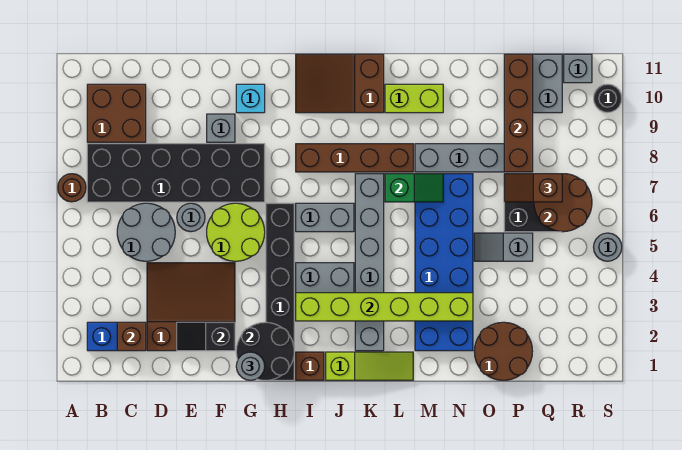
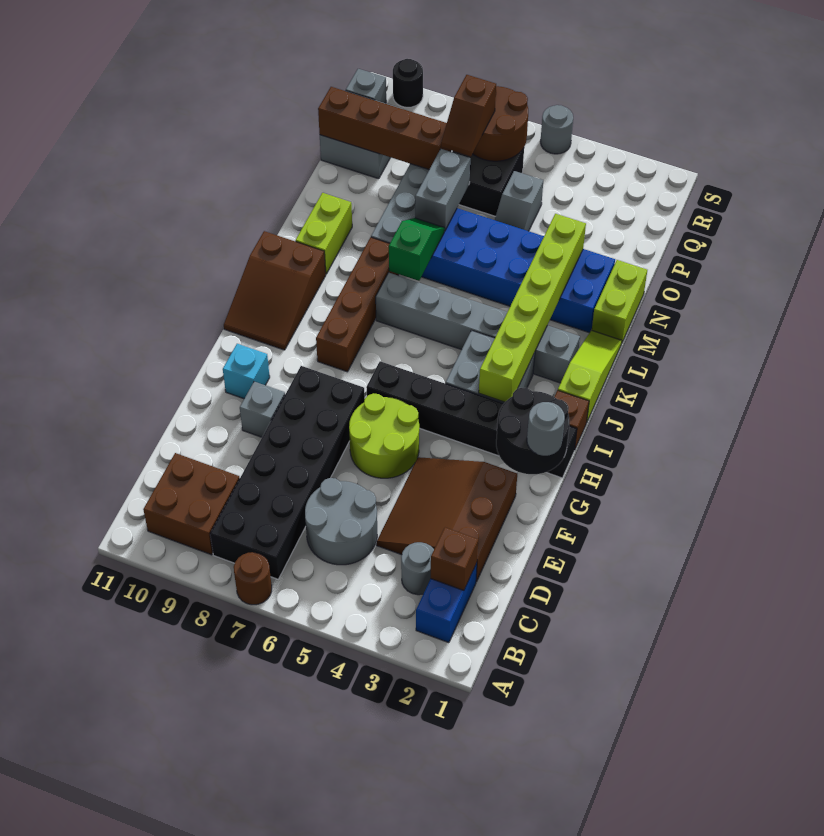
black 1x2 slope [177,322,235,351] -> none
grey 1x1 round brick [177,203,205,232] -> grey 1x1 round brick moved to [401,542,434,595]
grey 1x2 brick [296,203,354,232] -> grey 1x2 brick moved to [415,149,470,231]
none -> lime 1x2 brick [592,260,647,342]
brown 2x2 round brick [474,322,533,380] -> none

